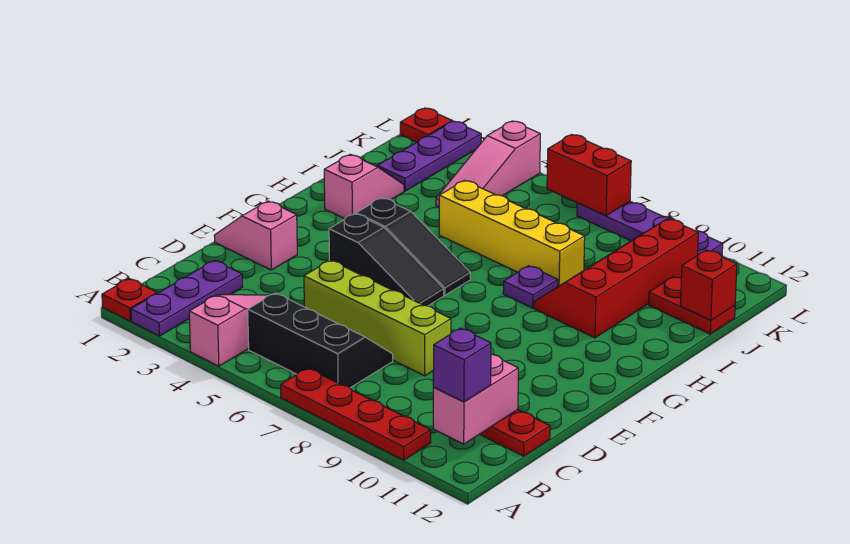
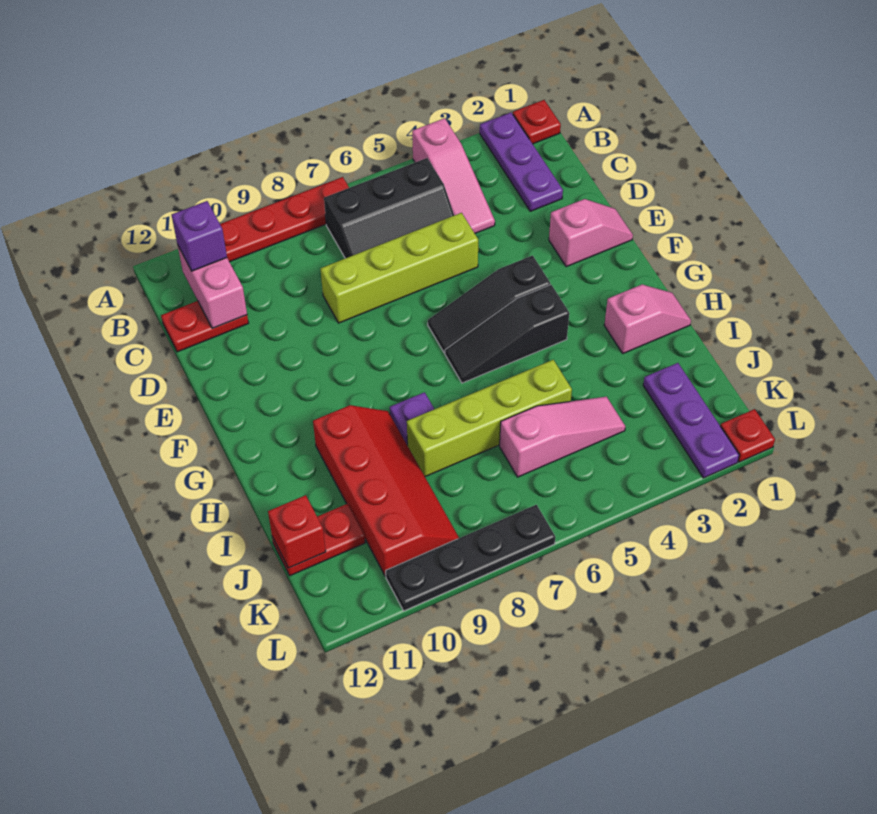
pink 1x2 slope [324,154,404,219] -> pink 1x2 slope turned to [604,285,691,353]
yellow 1x4 brick [439,180,585,287] -> lime 1x4 brick [407,360,572,477]
pink 1x3 slope [436,121,540,207] -> pink 1x3 slope turned to [500,397,625,477]
red 1x2 brick [547,135,631,216] -> none
purple 1x4 plate [577,201,723,257] -> black 1x4 plate [386,505,555,611]

